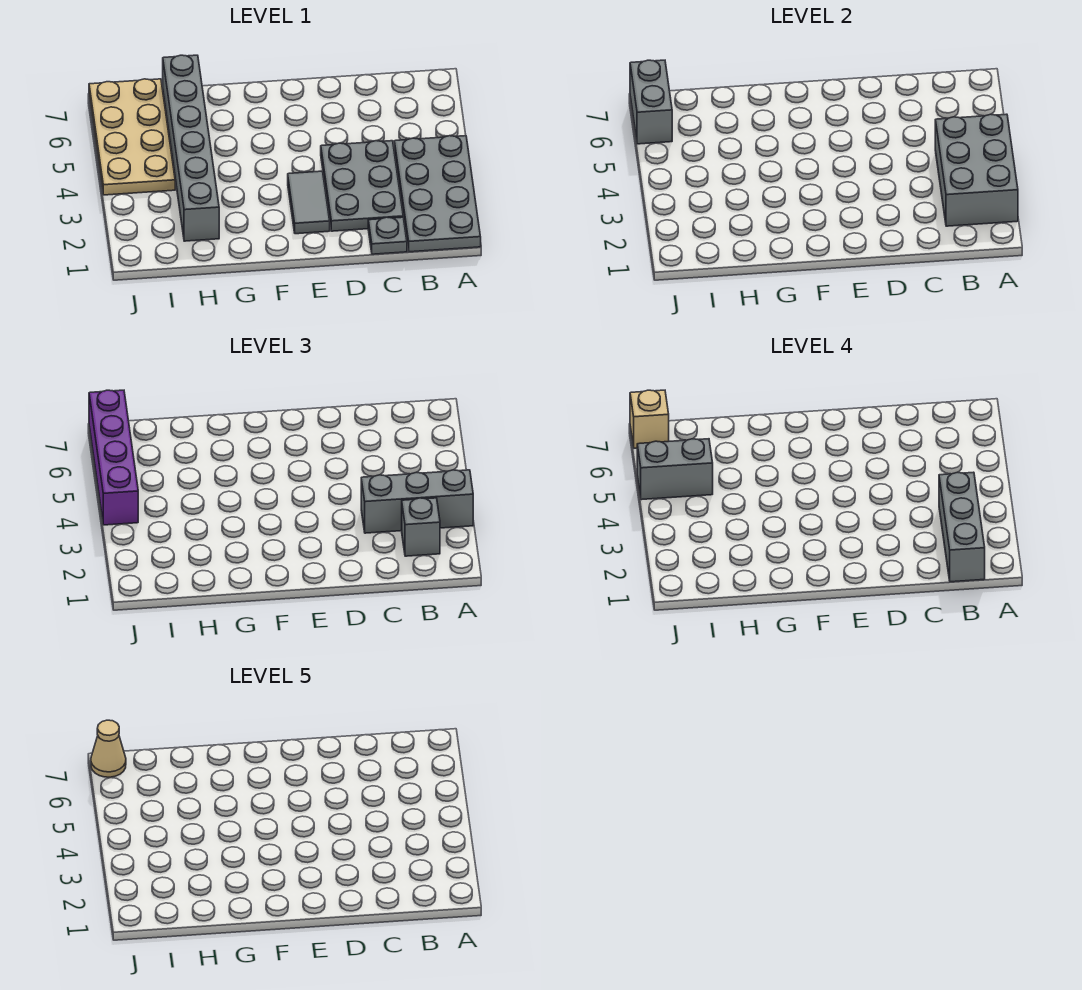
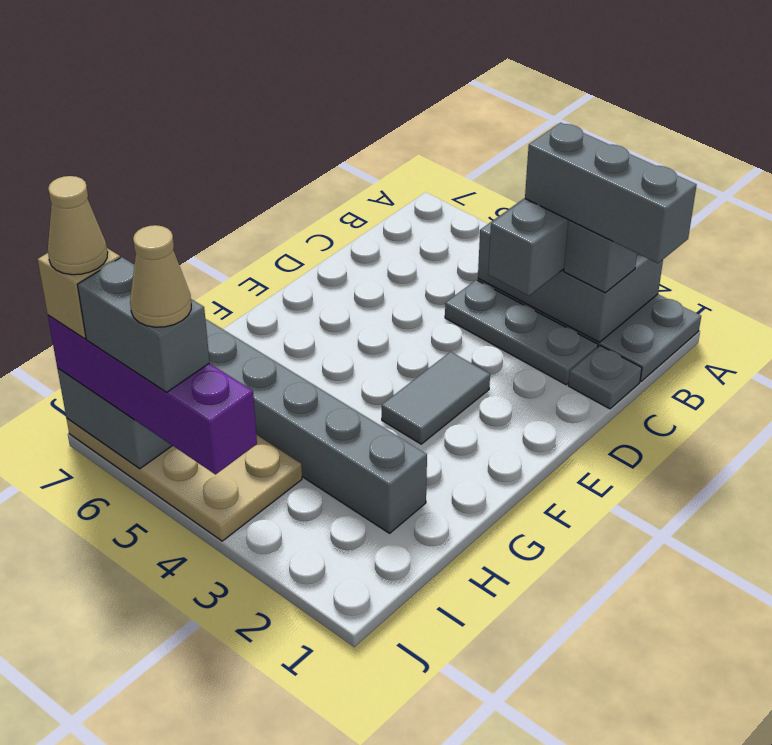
grey 2x3 plate [321,141,403,231] -> grey 1x3 plate [445,280,598,385]
grey 1x2 tile [288,171,330,234] -> grey 1x2 tile turned to [382,352,490,444]
grey 1x2 brick [637,439,713,500] -> grey 1x2 brick turned to [77,257,210,392]
none -> tan 1x1 cone [130,225,191,327]

